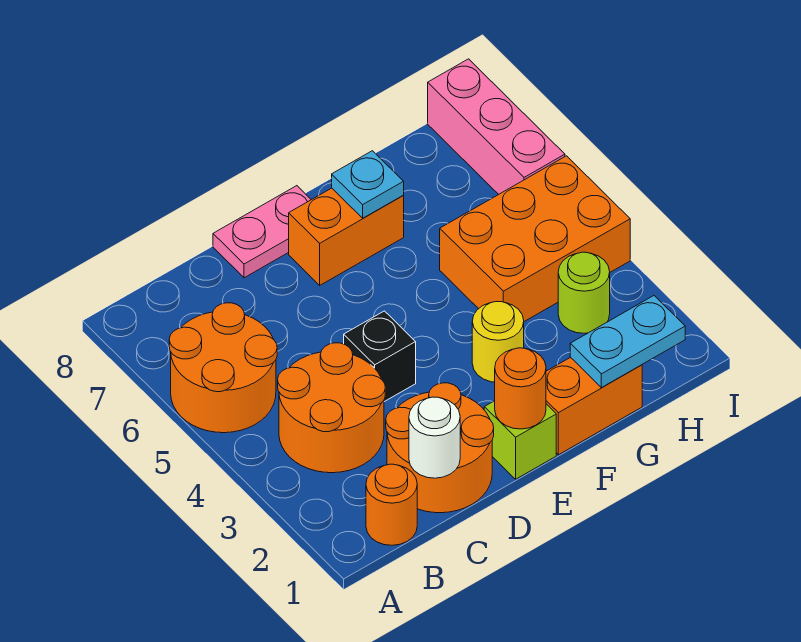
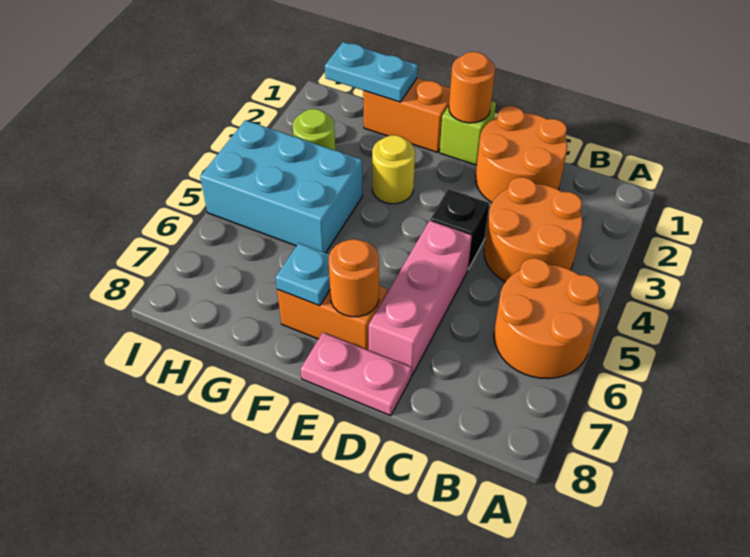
orange 1x1 round brick [366,464,417,545] -> orange 1x1 round brick moved to [329,239,379,317]
white 1x1 round brick [409,397,460,478] -> none
orange 2x3 brick [440,156,630,321] -> cyan 2x3 brick [200,120,363,253]
pink 1x3 brick [428,59,565,194] -> pink 1x3 brick moved to [369,221,472,376]

